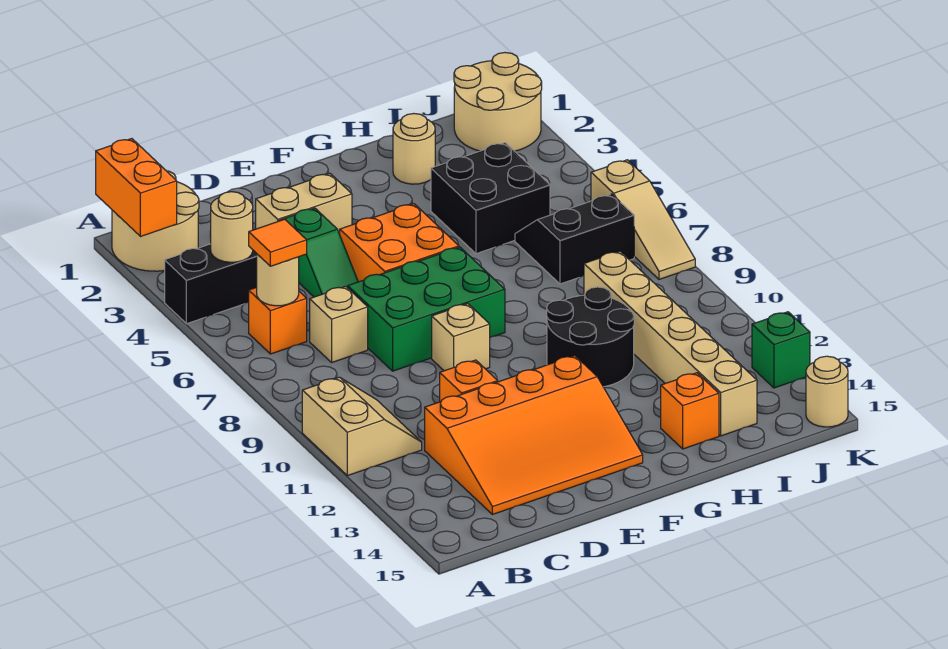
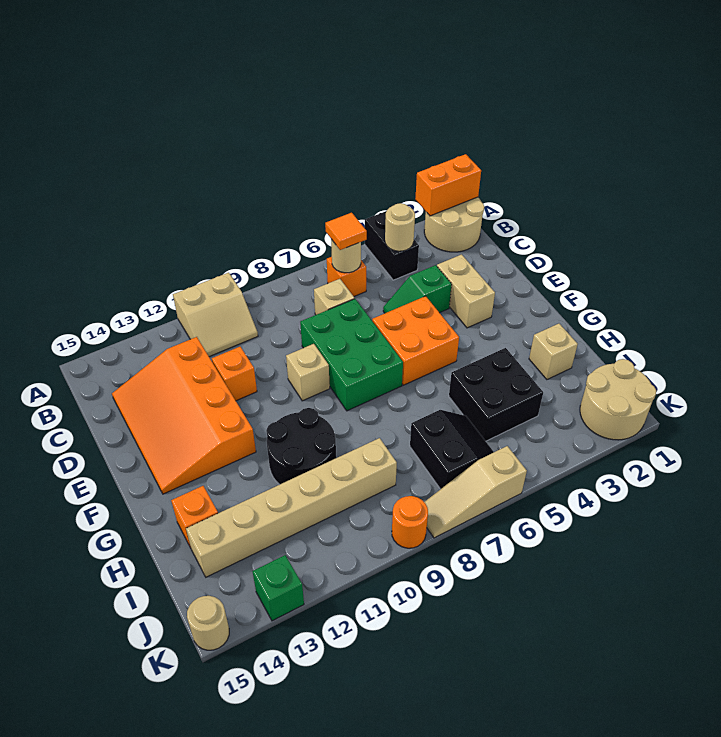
tan 1x1 round brick [393,114,435,184] -> tan 1x1 brick [529,324,578,379]
none -> orange 1x1 round brick [392,496,428,548]

